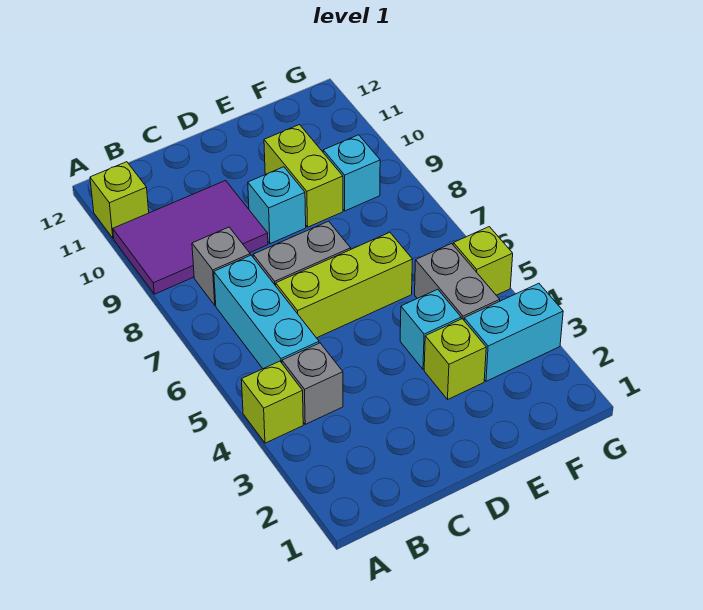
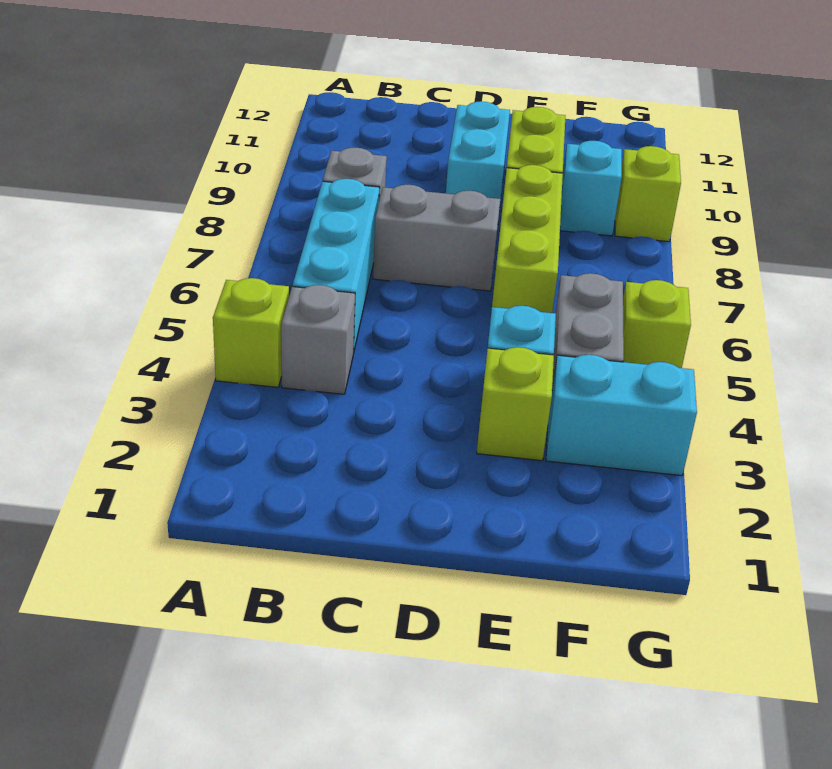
purple 2x3 tile [113,181,268,294] -> none
lime 1x1 brick [90,162,149,238] -> lime 1x1 brick moved to [615,146,681,242]
lime 1x3 brick [276,232,413,338] -> lime 1x3 brick turned to [492,165,563,313]
cyan 1x1 brick [248,167,306,244] -> cyan 1x2 brick [446,101,510,219]

